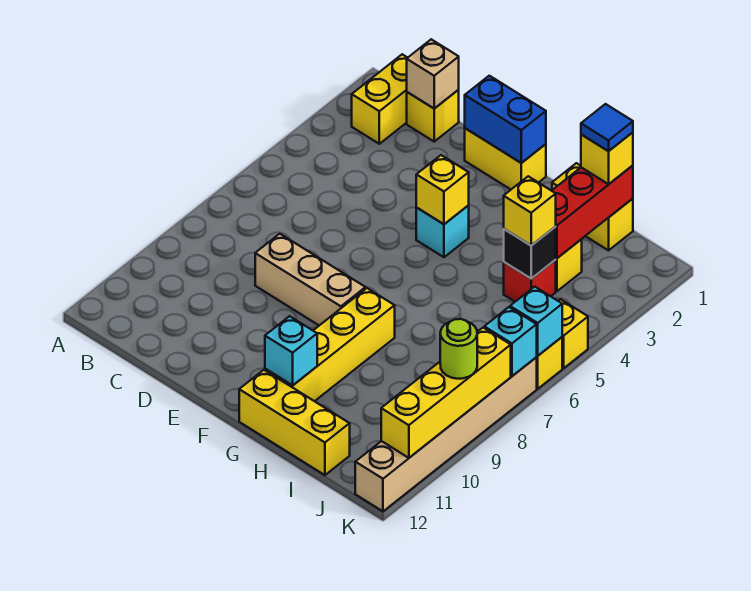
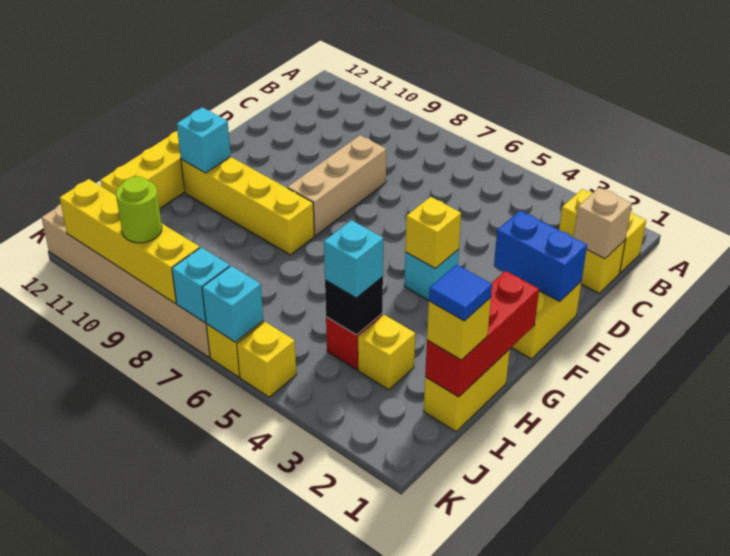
blue 1x2 brick [465,76,546,163] -> blue 1x2 brick turned to [494,211,587,301]
red 1x3 brick [552,165,633,258] -> red 1x3 brick turned to [425,271,539,397]
yellow 1x1 brick [504,176,556,245] -> cyan 1x1 brick [324,220,383,298]

